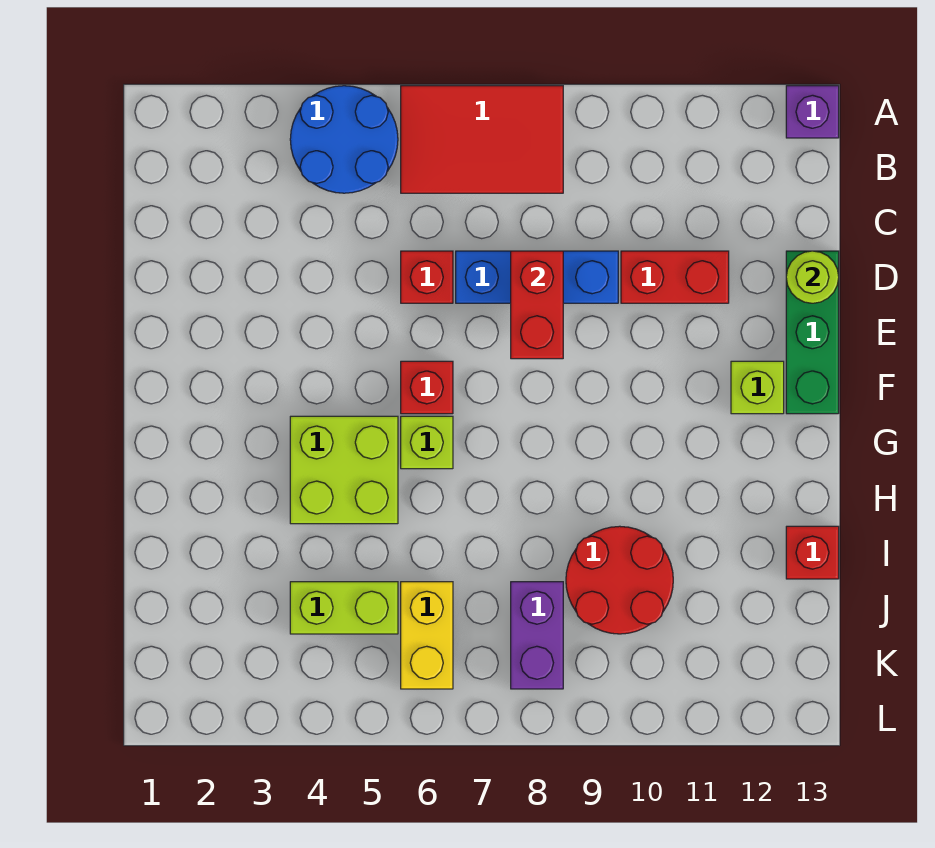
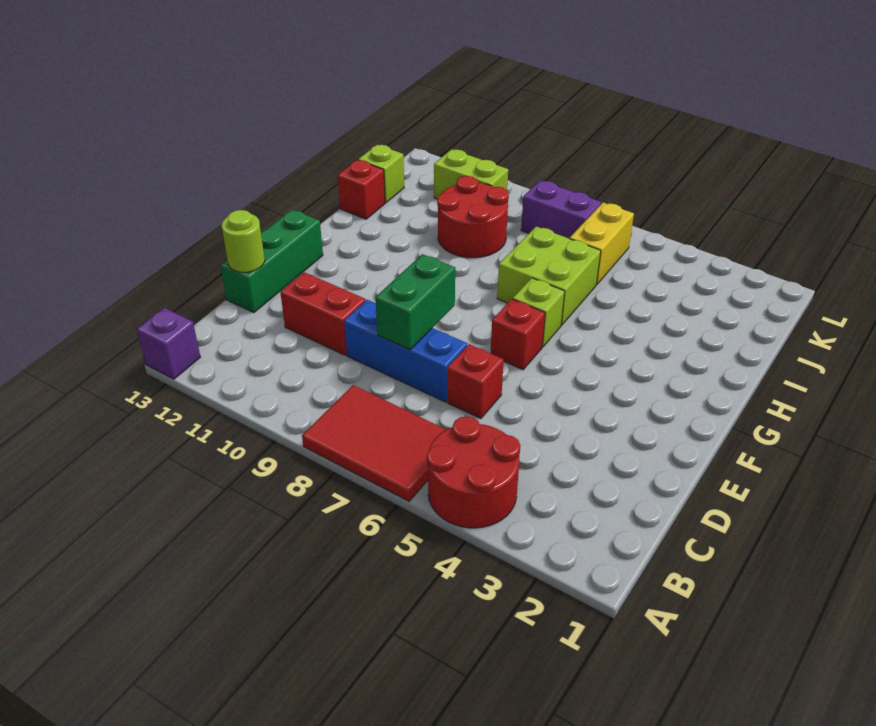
blue 2x2 round brick [290,86,398,193] -> red 2x2 round brick [427,416,520,528]
red 1x2 brick [511,251,563,359] -> green 1x2 brick [375,254,455,350]
lime 1x1 brick [731,361,784,414] -> lime 1x1 brick moved to [358,145,404,203]
lime 2x2 brick [290,416,398,524] -> lime 2x2 brick moved to [497,226,601,325]
lime 1x2 brick [290,582,398,634] -> lime 1x2 brick moved to [434,149,508,199]
purple 1x2 brick [511,582,563,689] -> purple 1x2 brick turned to [521,180,601,239]

